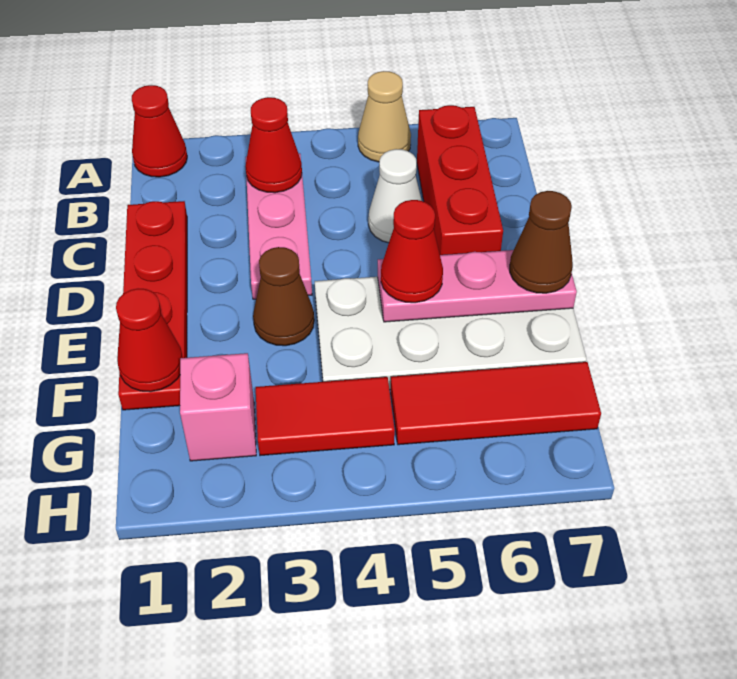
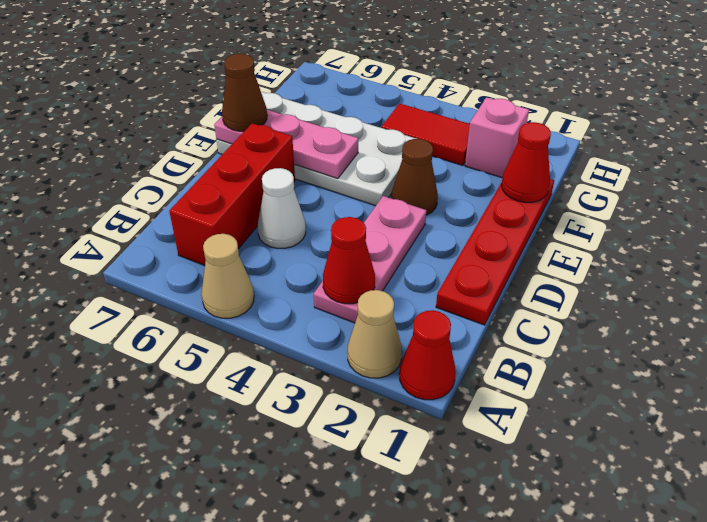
none -> tan 1x1 cone [348,290,402,378]
red 1x1 cone [381,200,443,303] -> none
red 1x3 tile [391,362,601,445] -> none

